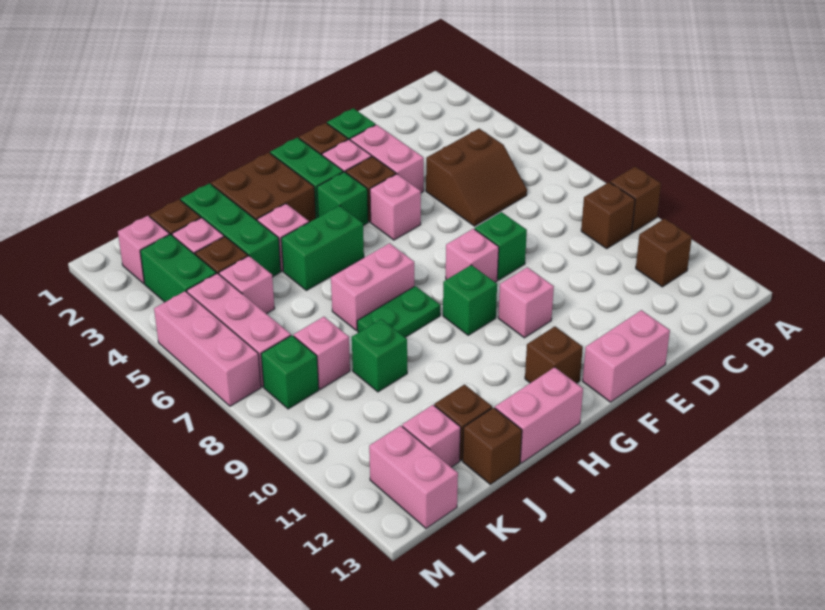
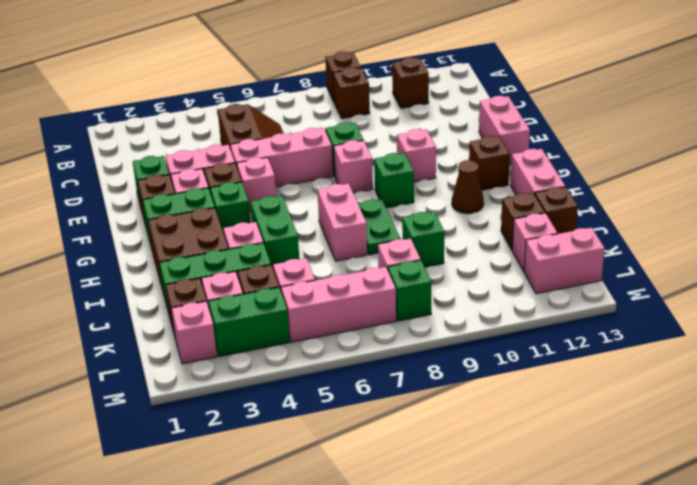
none -> brown 1x1 cone [452,160,484,214]
pink 1x3 brick [154,291,261,406] -> pink 1x3 brick moved to [230,128,333,187]

